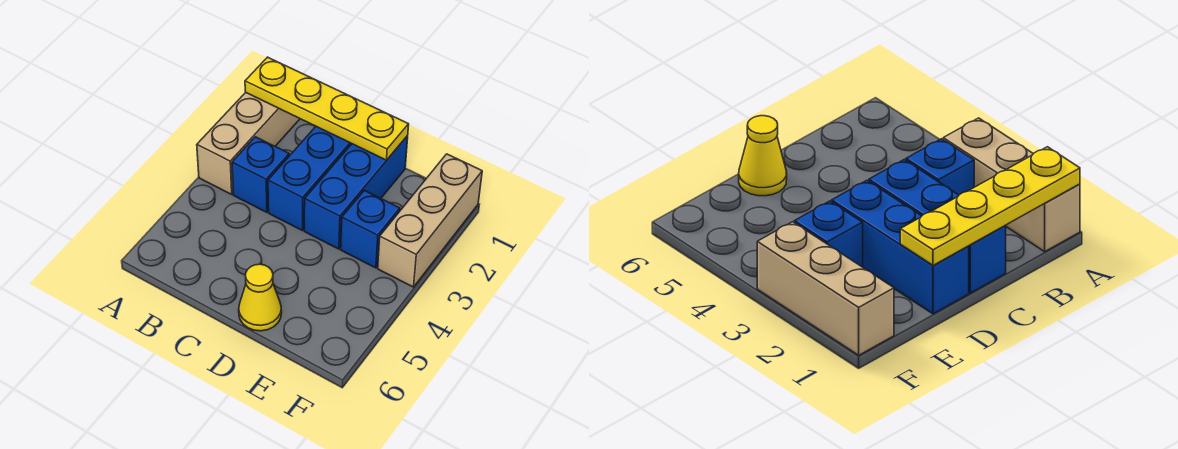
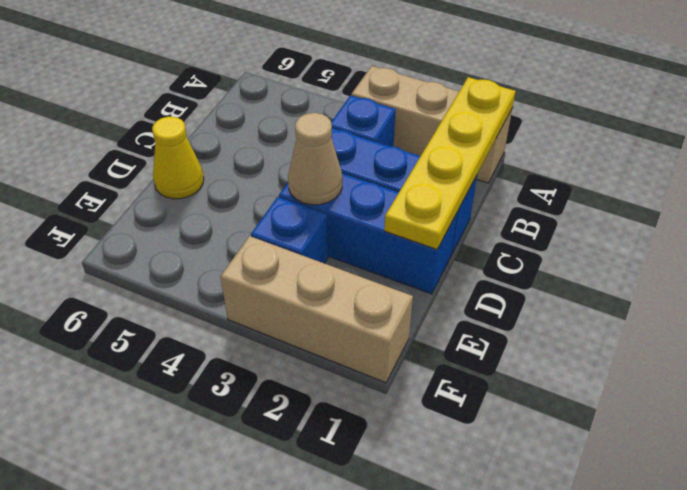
none -> tan 1x1 cone [288,113,342,205]

